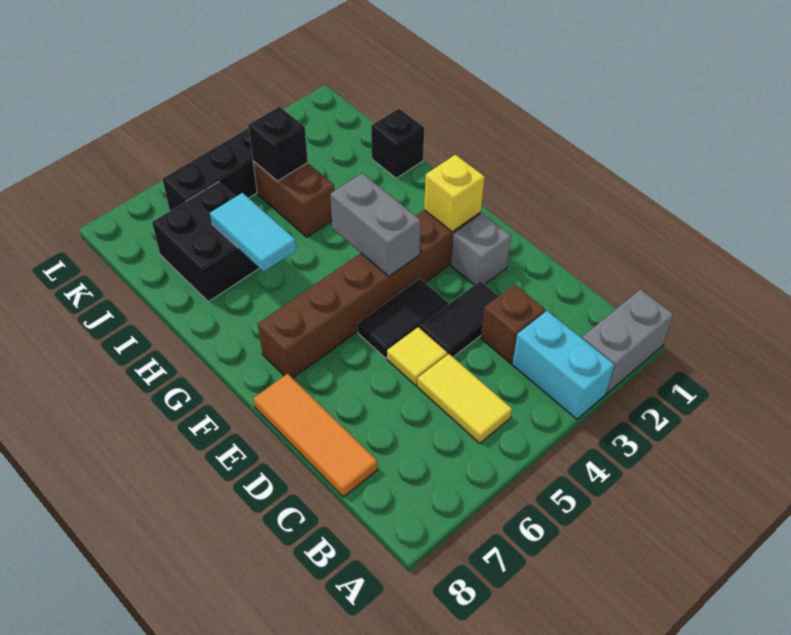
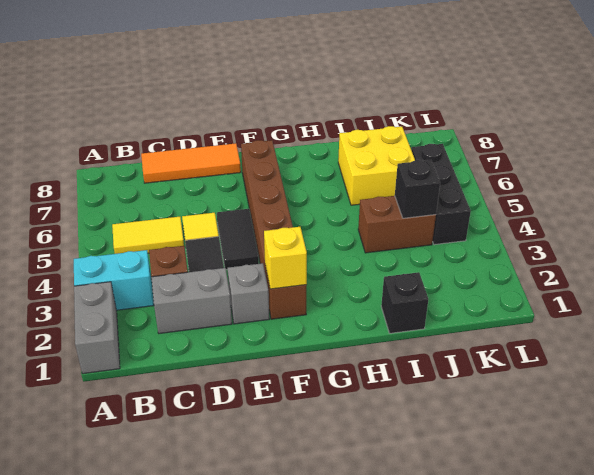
grey 1x2 brick [331,173,421,276] -> grey 1x2 brick moved to [151,268,232,334]
cyan 1x2 tile [210,193,296,272] -> none
black 2x2 brick [152,182,259,302] -> yellow 2x2 brick [338,126,415,205]

